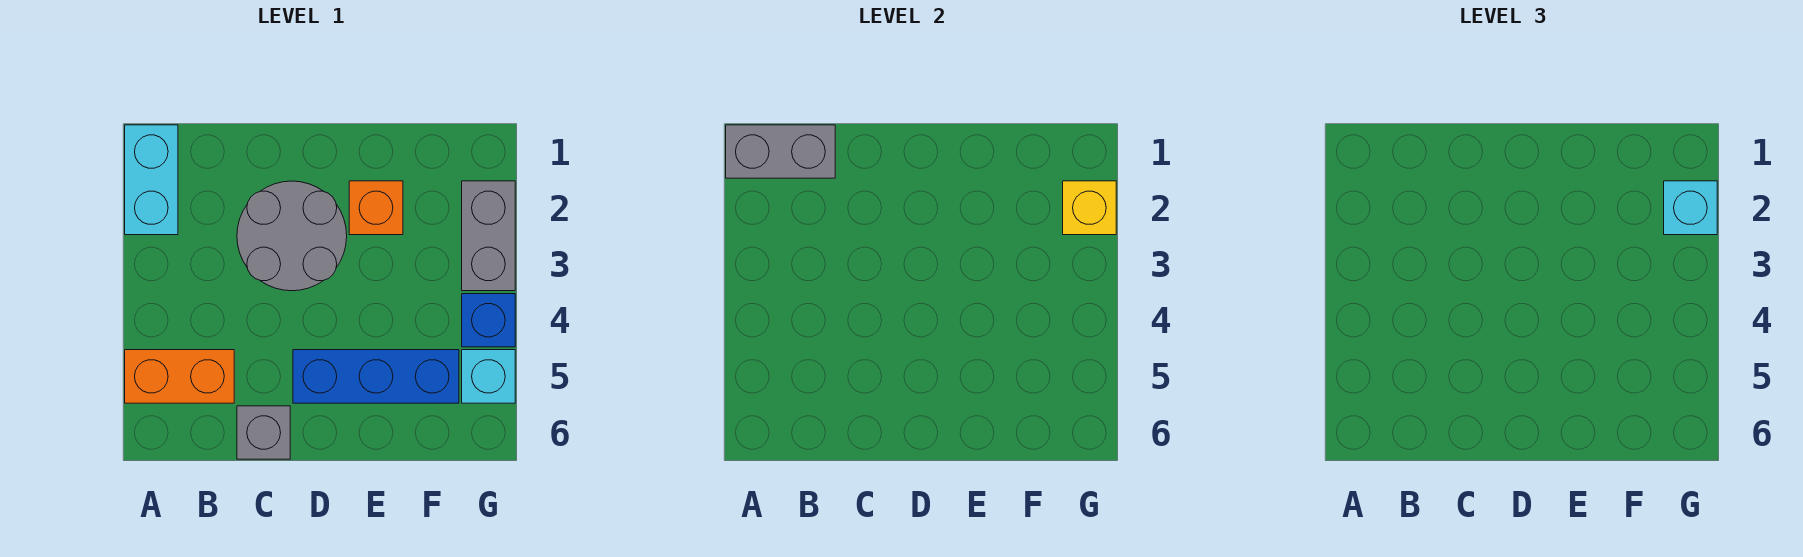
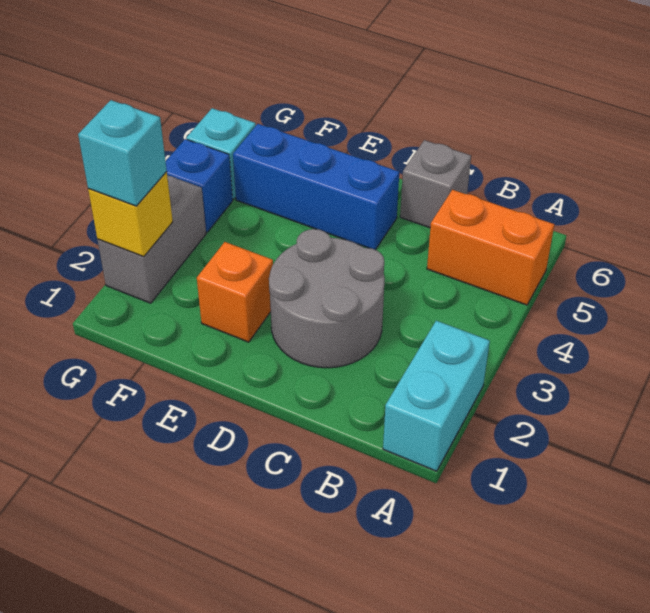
grey 1x2 brick [726,125,835,178] -> none

